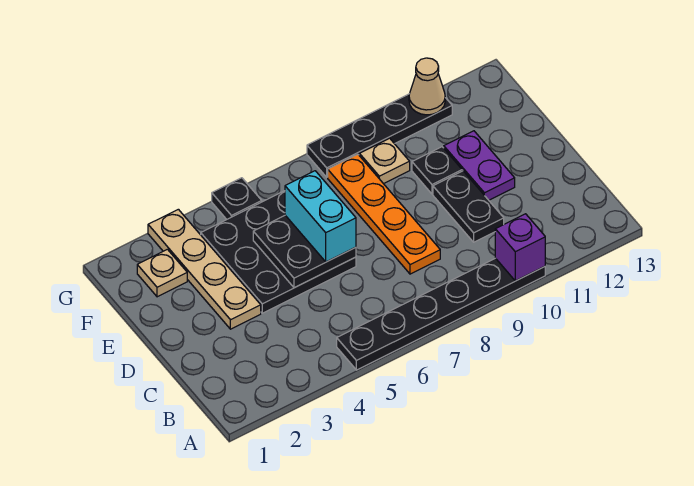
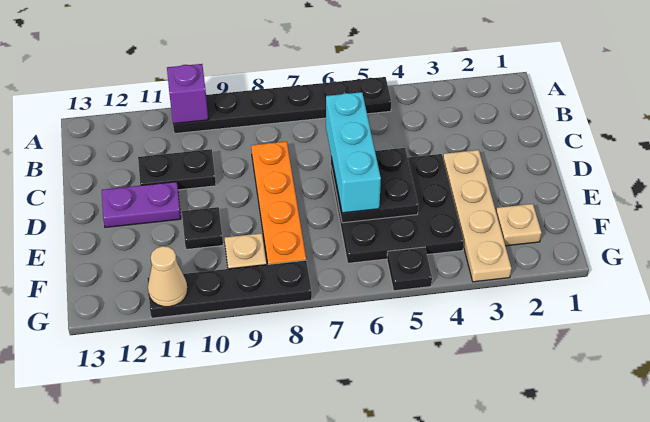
black 1x2 plate [433,171,504,242] -> black 1x2 plate turned to [138,149,216,190]
cyan 1x2 brick [285,171,356,262] -> cyan 1x3 brick [326,92,381,213]
purple 1x2 plate [444,131,515,200] -> purple 1x2 plate turned to [102,182,181,227]

